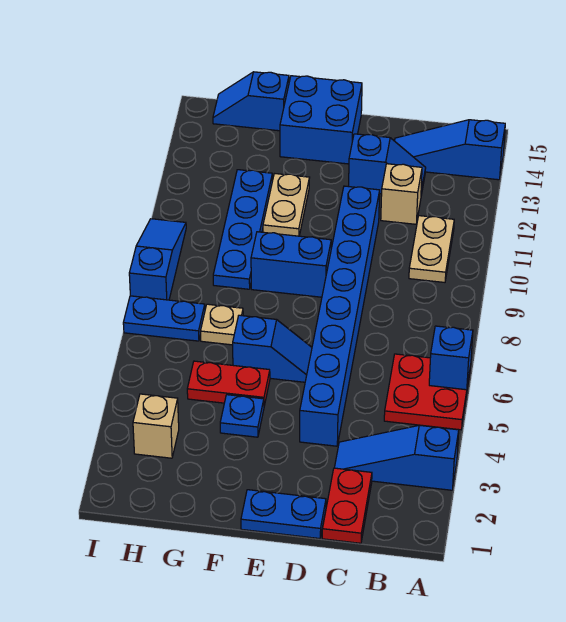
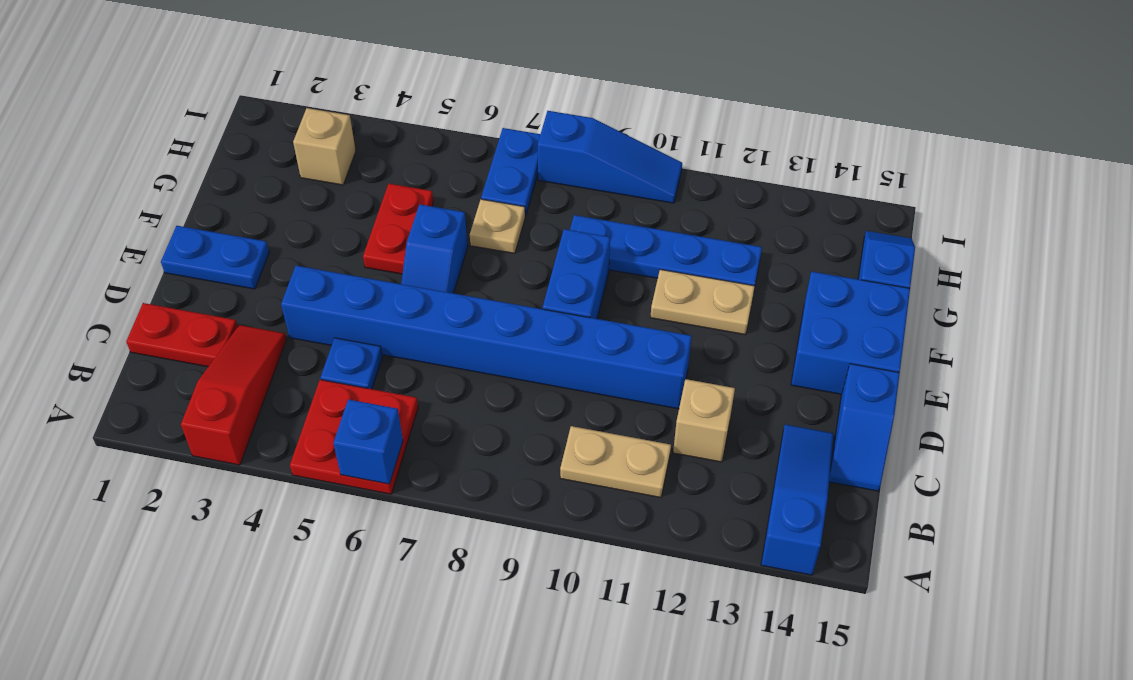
blue 1x3 slope [335,425,459,490] -> red 1x3 slope [181,325,286,465]
blue 1x2 slope [349,134,426,195] -> blue 1x2 slope moved to [829,364,900,491]
blue 1x2 plate [241,490,326,539] -> blue 1x2 plate turned to [161,226,269,289]
blue 1x1 plate [220,395,264,437] -> blue 1x1 plate moved to [321,338,383,389]

